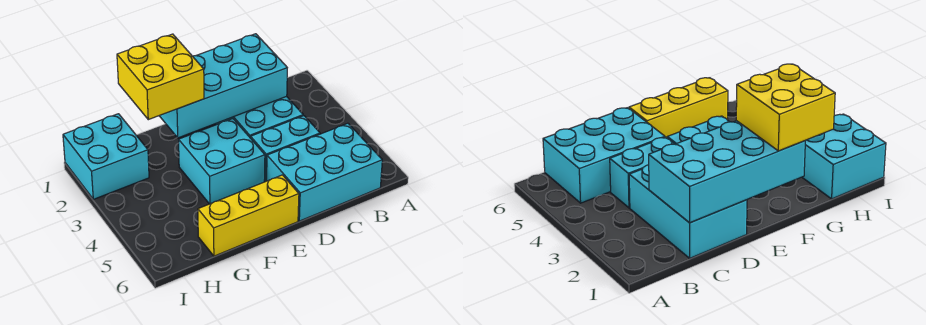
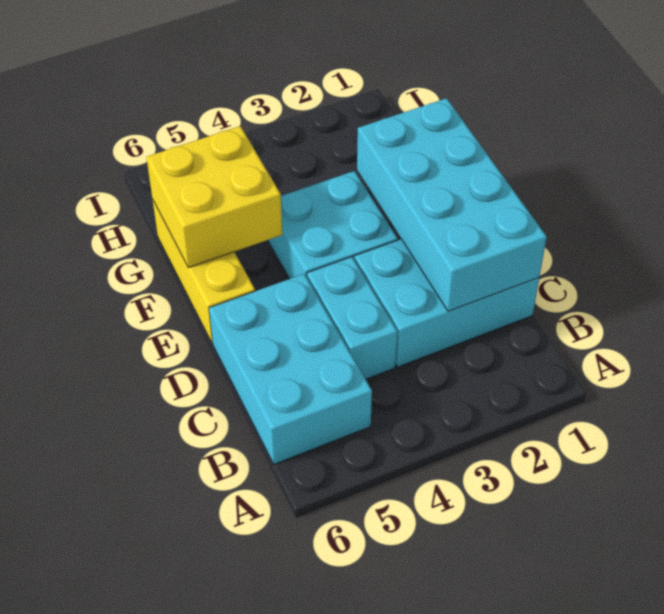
yellow 2x2 brick [117,34,204,120] -> yellow 2x2 brick moved to [146,126,282,268]
cyan 2x2 brick [63,114,149,199] -> none

